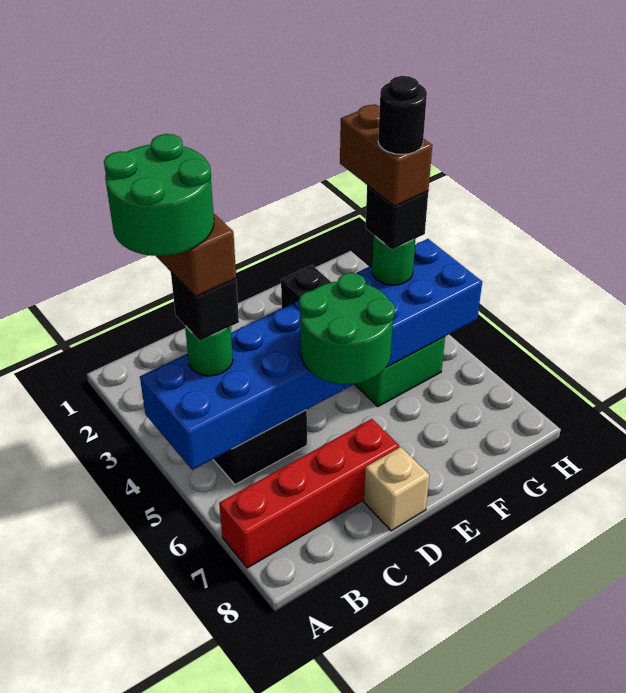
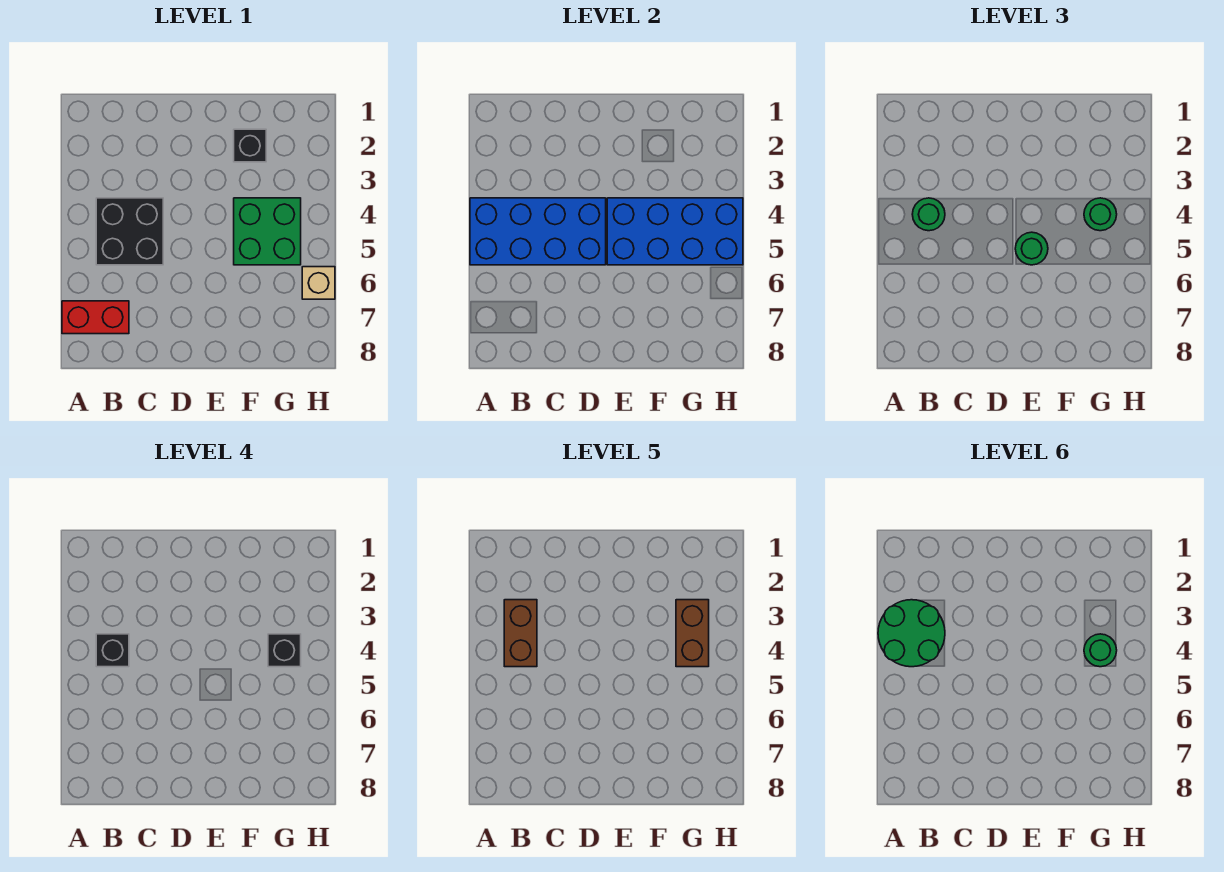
red 1x4 brick [219,419,399,568] -> red 1x2 brick [62,301,129,334]
green 2x2 round brick [299,273,395,384] -> green 1x1 round brick [1015,232,1048,265]
tan 1x1 brick [364,447,429,531] -> tan 1x1 brick moved to [302,267,335,299]
black 1x1 round brick [378,76,427,155] -> green 1x1 round brick [1084,634,1117,667]

